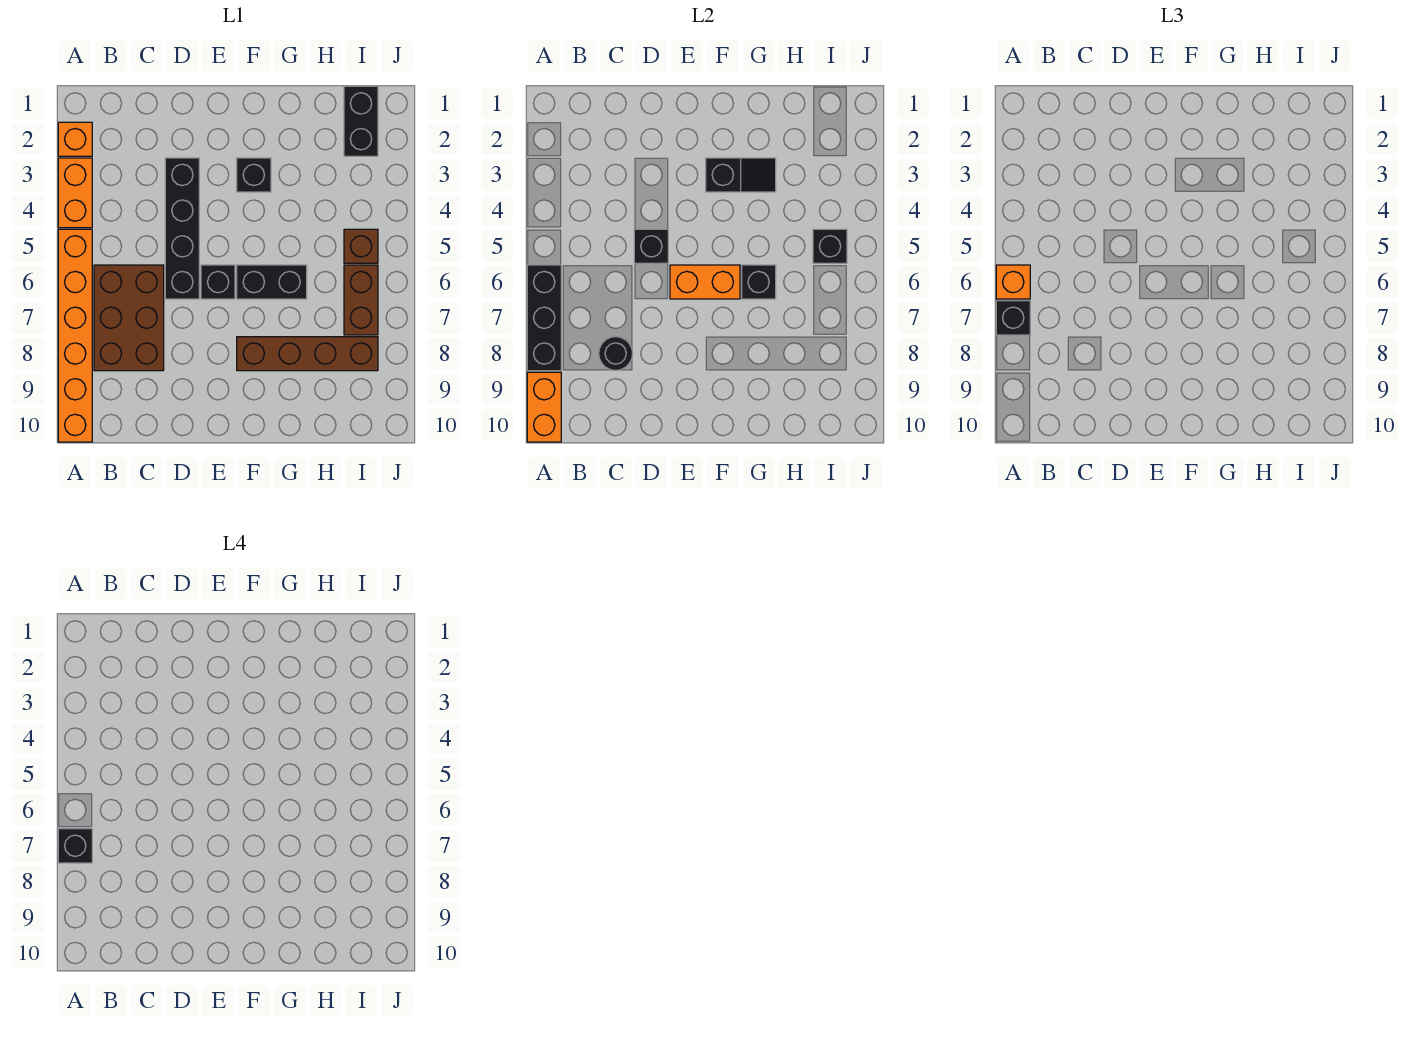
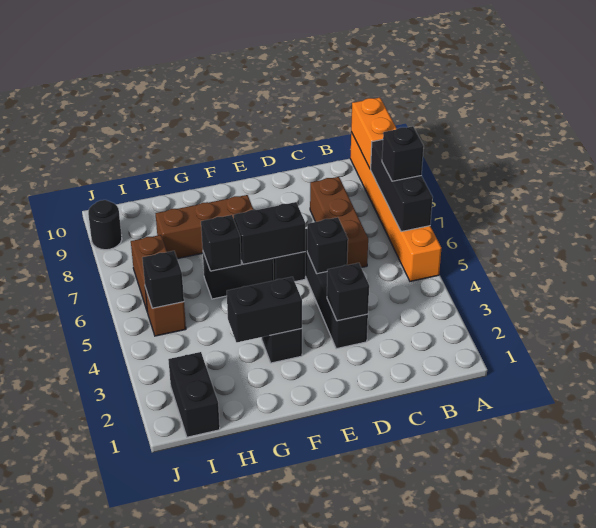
orange 1x1 brick [58,122,92,156] -> none
orange 1x2 brick [58,158,92,228] -> none
orange 1x1 brick [996,265,1030,299] -> none
black 1x1 brick [58,829,92,863] -> black 1x1 brick moved to [327,263,369,321]
brown 2x3 brick [94,265,164,371] -> brown 1x3 brick [310,177,368,268]
black 1x1 round brick [599,337,633,371] -> black 1x1 round brick moved to [88,200,122,250]
orange 1x2 brick [670,265,740,299] -> black 1x2 brick [234,202,305,264]
black 1x2 slope [706,158,776,192] -> black 1x2 brick [227,277,302,342]
brown 1x4 brick [237,337,378,371] -> brown 1x3 brick [155,195,254,259]

